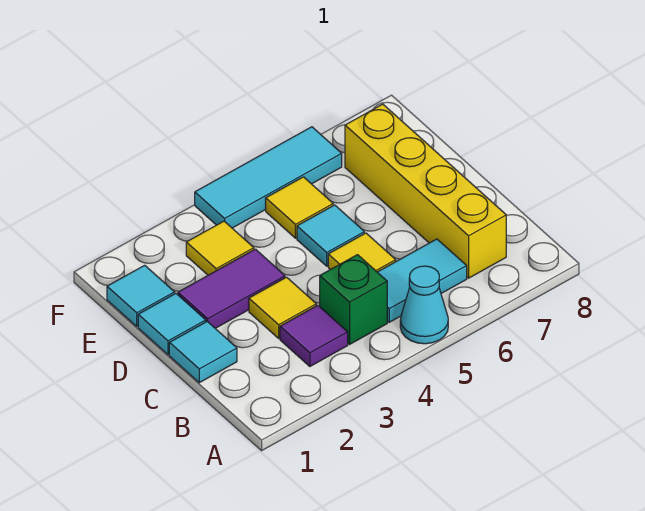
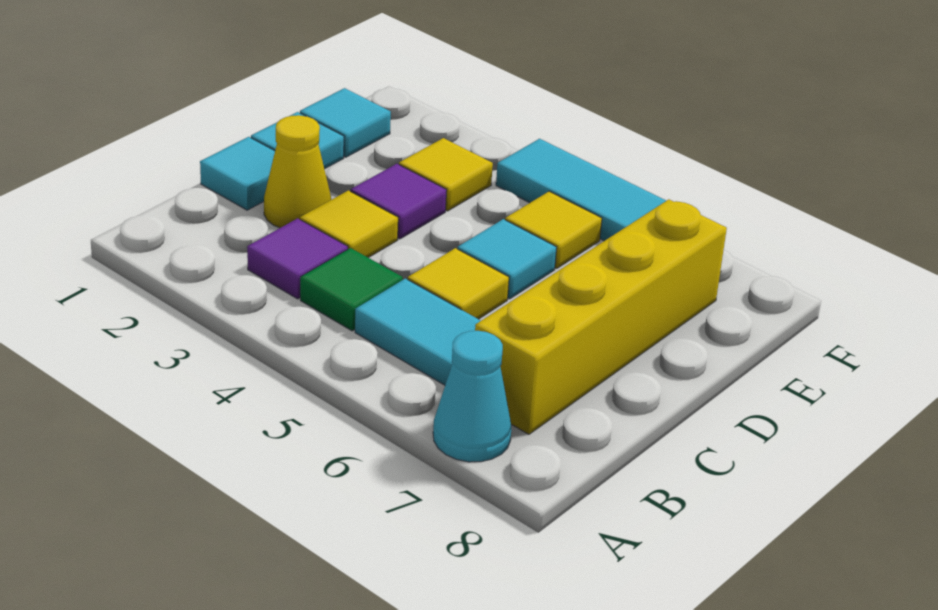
cyan 1x1 cone [400,266,448,344] -> cyan 1x1 cone moved to [433,331,511,462]
green 1x1 brick [320,255,387,344] -> green 1x1 tile [300,248,403,331]
none -> yellow 1x1 cone [264,115,331,228]
purple 1x2 tile [178,249,285,328] -> purple 1x1 tile [351,164,447,239]

